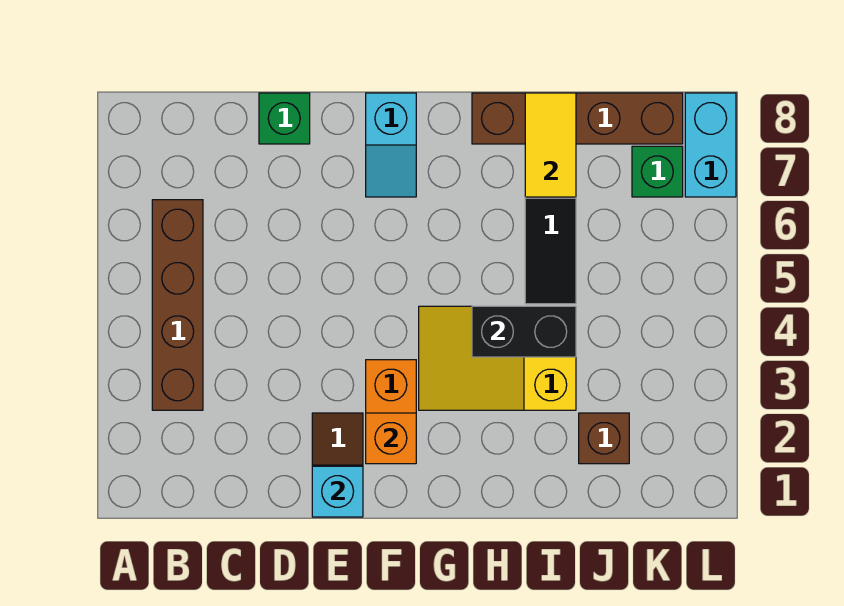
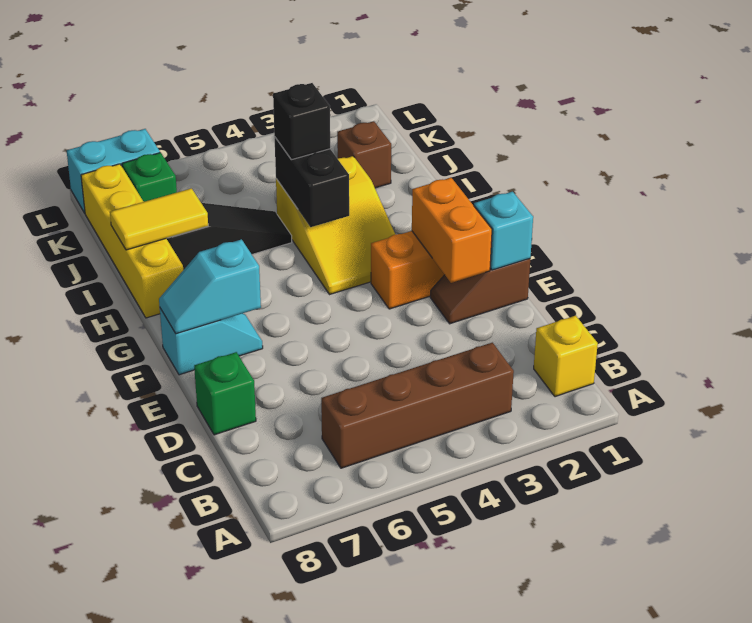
none -> yellow 1x1 brick [534,316,598,397]
orange 1x1 brick [366,413,416,464] -> orange 1x2 brick [412,178,492,283]
none -> cyan 1x2 slope [159,239,261,334]
brown 1x4 brick [472,93,683,144] -> yellow 1x4 brick [81,164,183,318]
none -> black 1x1 brick [273,83,330,160]

